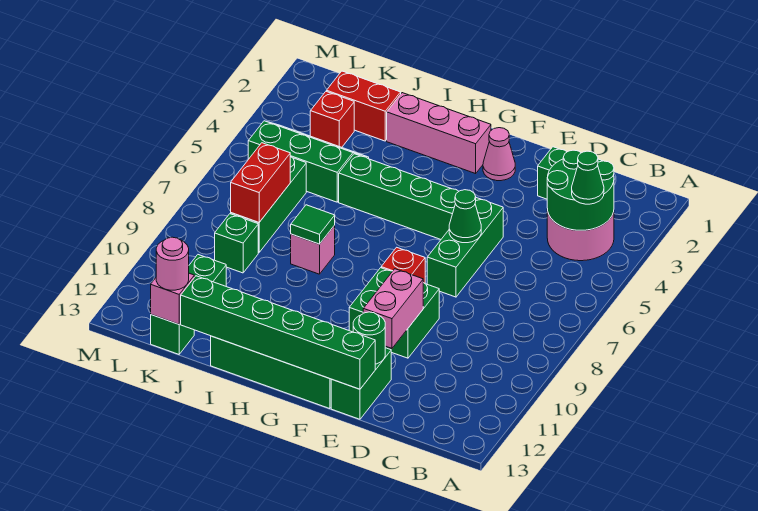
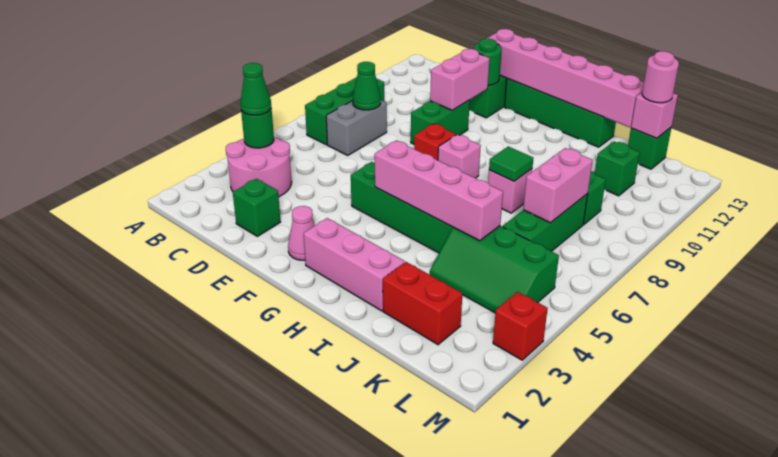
green 2x2 round brick [547,150,614,230] -> green 1x1 round brick [241,108,274,148]
none -> grey 1x2 brick [326,100,387,156]
green 1x3 brick [427,198,503,297] -> green 1x3 brick moved to [305,77,384,145]
green 1x1 cone [449,190,481,243] -> green 1x1 cone moved to [353,62,381,110]
green 2x2 brick [349,268,439,358] -> green 1x2 brick [411,100,470,144]
green 1x6 brick [181,276,375,389] -> pink 1x6 brick [487,29,644,127]
none -> pink 1x4 brick [375,141,503,241]
none -> pink 1x1 brick [438,135,481,178]
red 1x1 brick [310,92,354,147] -> red 1x1 brick moved to [493,292,548,360]
red 1x2 brick [231,143,290,222] -> pink 1x2 brick [523,148,593,223]

